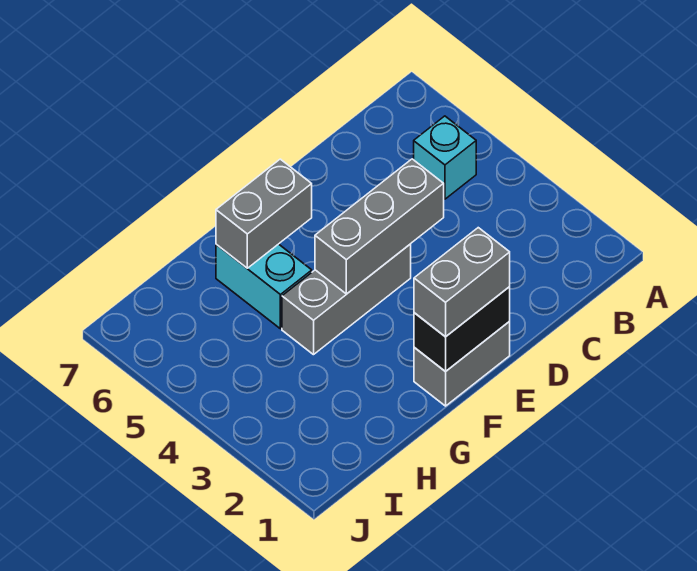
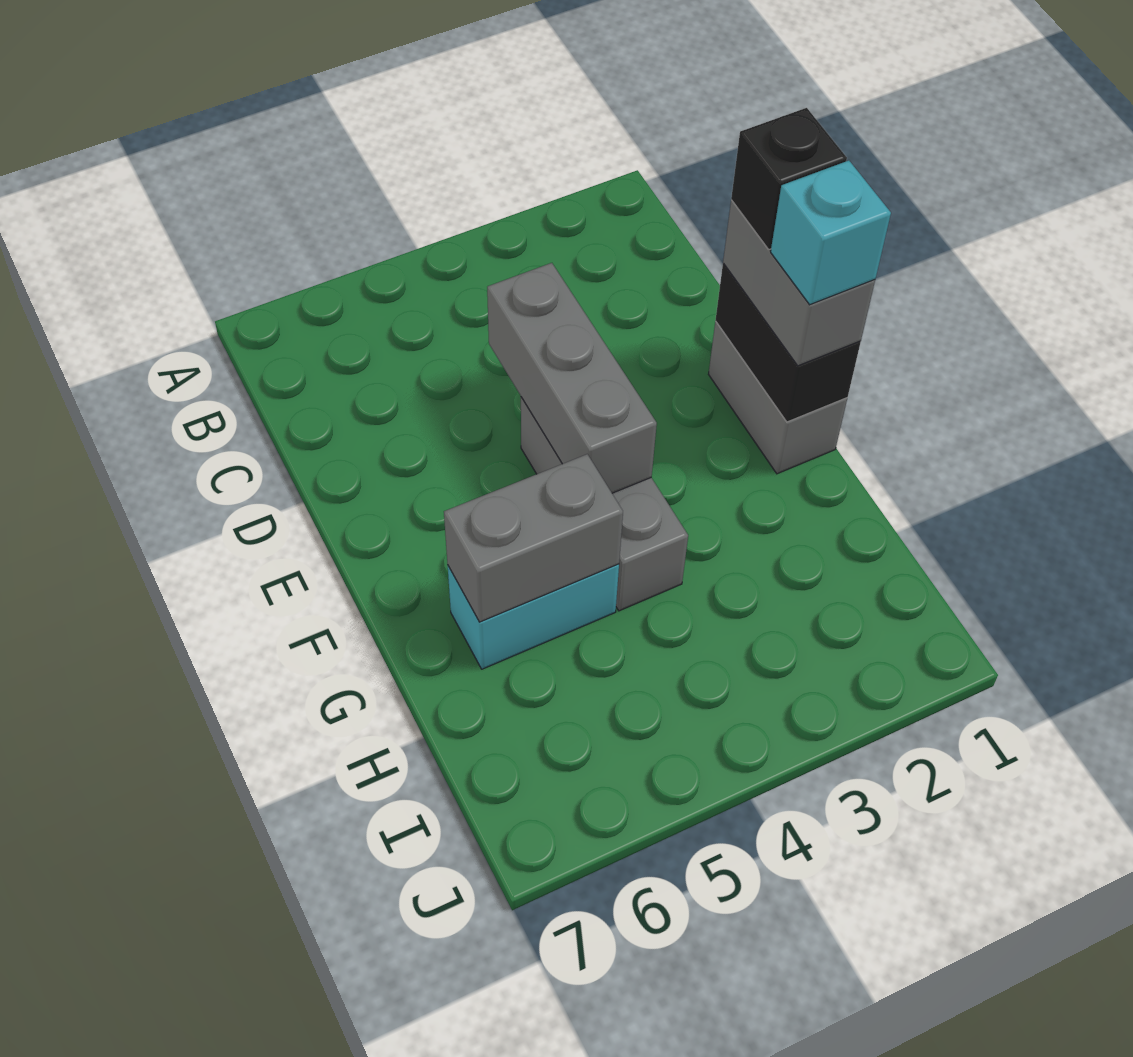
cyan 1x1 brick [414,116,476,199] -> cyan 1x1 brick moved to [771,161,891,305]
none -> black 1x1 brick [731,108,847,249]
grey 1x2 brick [216,159,312,268] -> grey 1x2 brick turned to [444,454,623,622]

